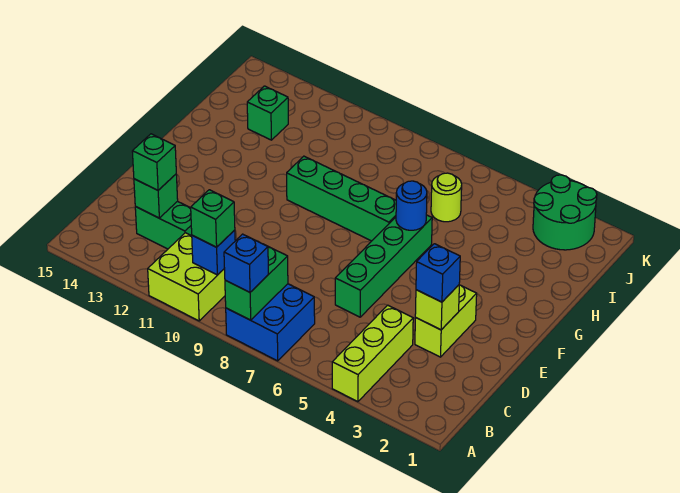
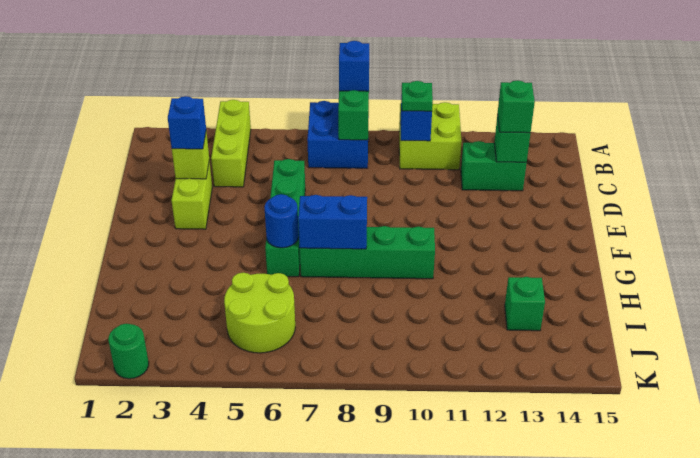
green 1x1 brick [191,190,235,247] -> green 1x1 plate [402,81,433,111]
none -> blue 1x2 brick [298,195,367,249]
lime 1x1 round brick [431,173,462,222] -> lime 2x2 round brick [224,273,295,353]
green 2x2 round brick [533,175,597,250] -> green 1x1 round brick [108,324,149,379]

